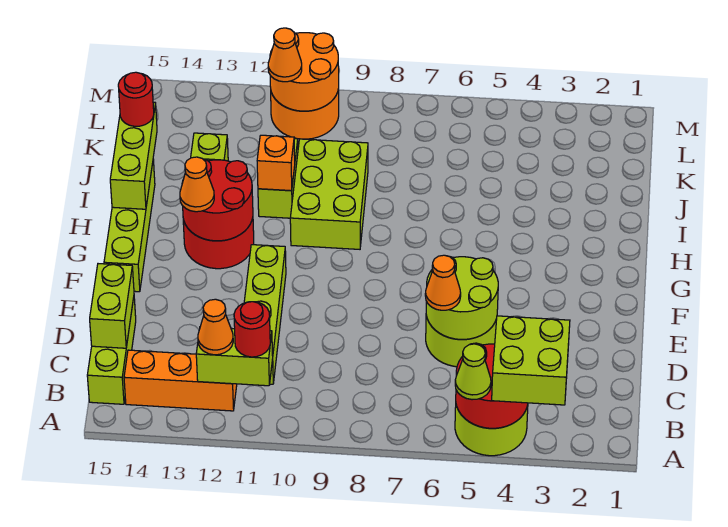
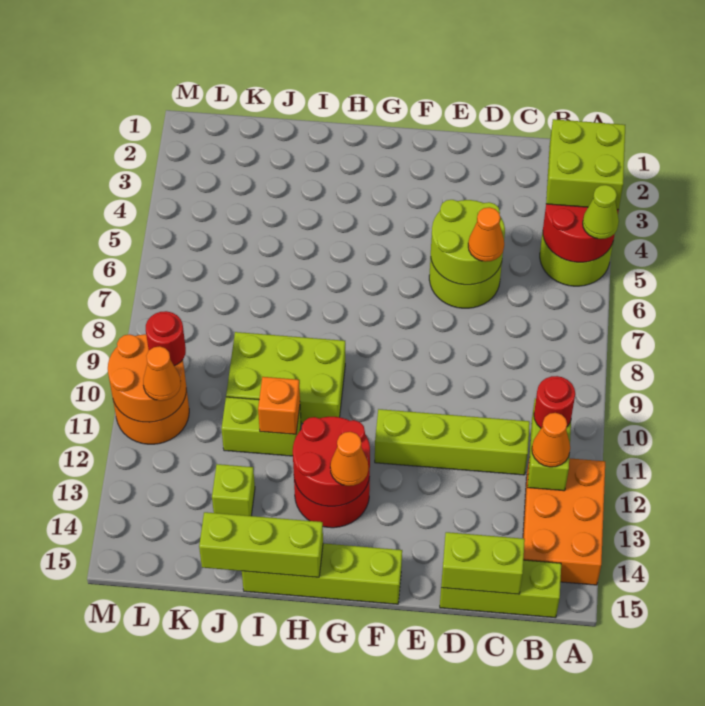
orange 1x3 brick [124,350,237,411] -> orange 2x3 brick [523,458,605,585]
red 1x1 round brick [118,72,154,126] -> red 1x1 round brick moved to [146,311,186,366]

